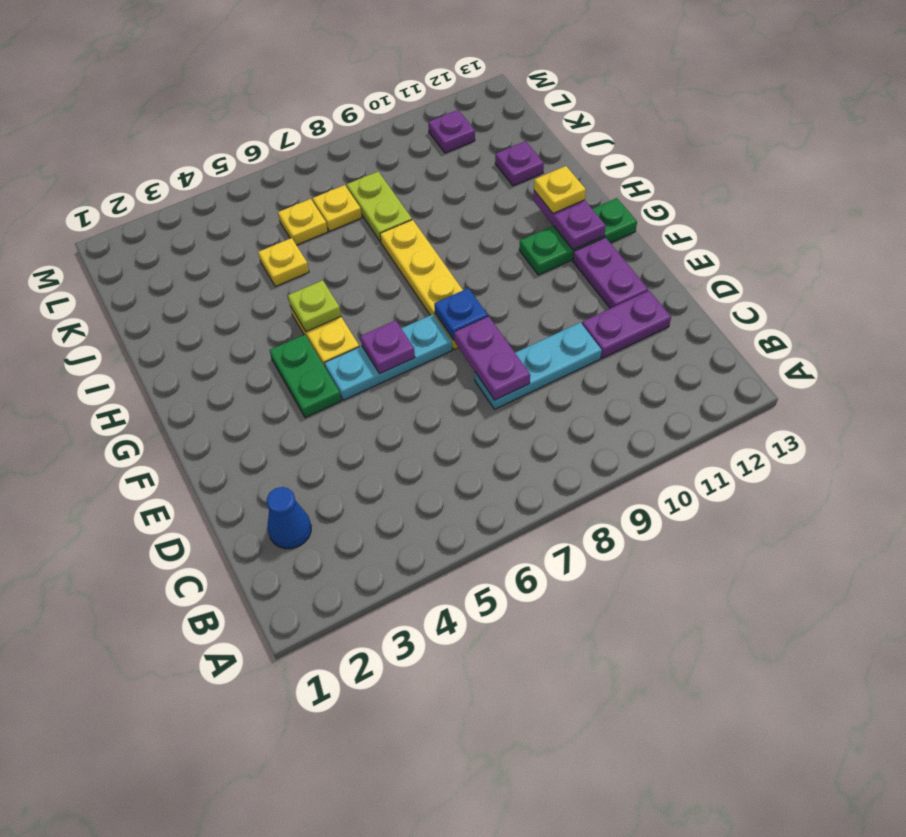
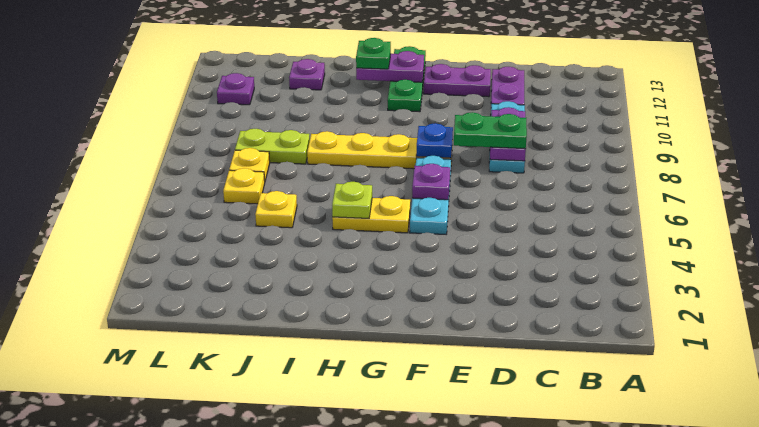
blue 1x1 cone [267,487,311,549] -> none
purple 1x2 plate [454,316,530,400] -> purple 1x2 plate turned to [490,107,526,161]
green 1x2 plate [269,335,341,418] -> green 1x2 plate moved to [454,112,527,149]
yellow 1x1 plate [534,166,586,213] -> green 1x1 plate [356,38,391,69]

